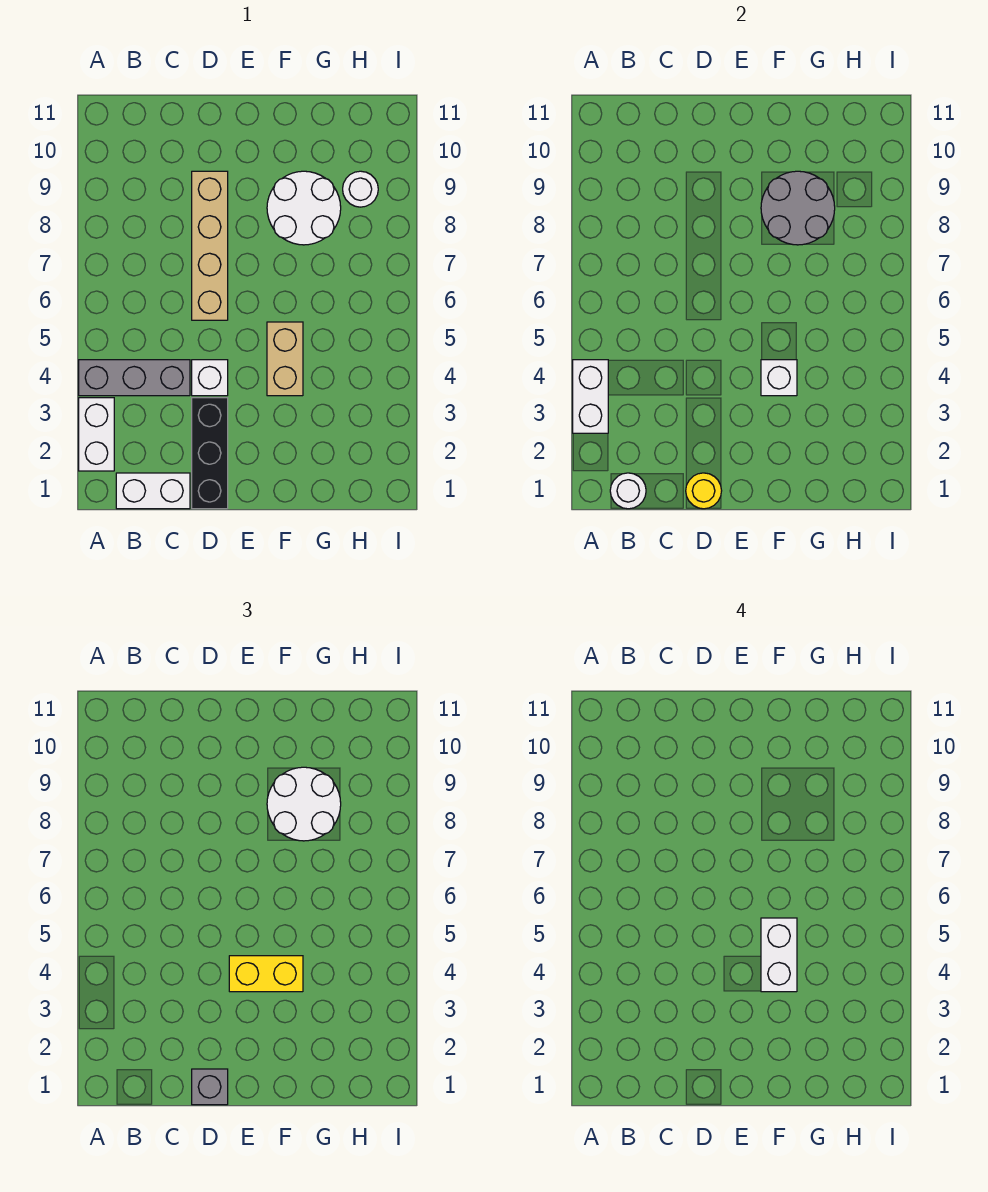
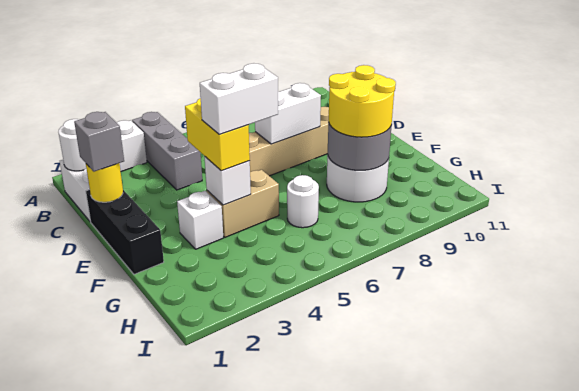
white 1x2 brick [573,360,608,433] -> white 1x2 brick moved to [255,83,321,144]
black 1x3 brick [192,398,228,509] -> black 1x3 brick turned to [86,190,164,274]
white 1x1 brick [192,360,228,396] -> white 1x1 brick moved to [177,191,223,249]
white 2x2 round brick [267,767,341,841] -> yellow 2x2 round brick [329,65,396,137]
white 1x1 round brick [343,171,378,207] -> white 1x1 round brick moved to [287,175,319,228]

